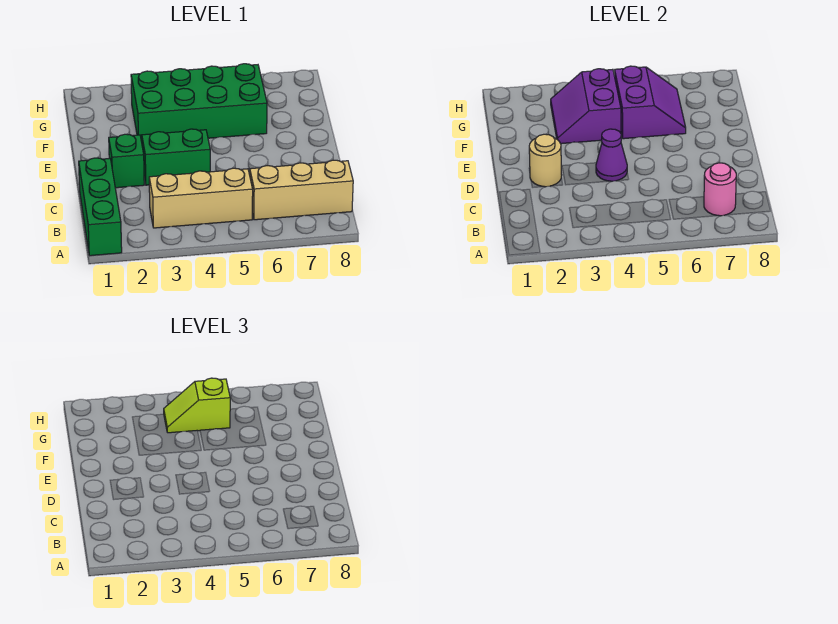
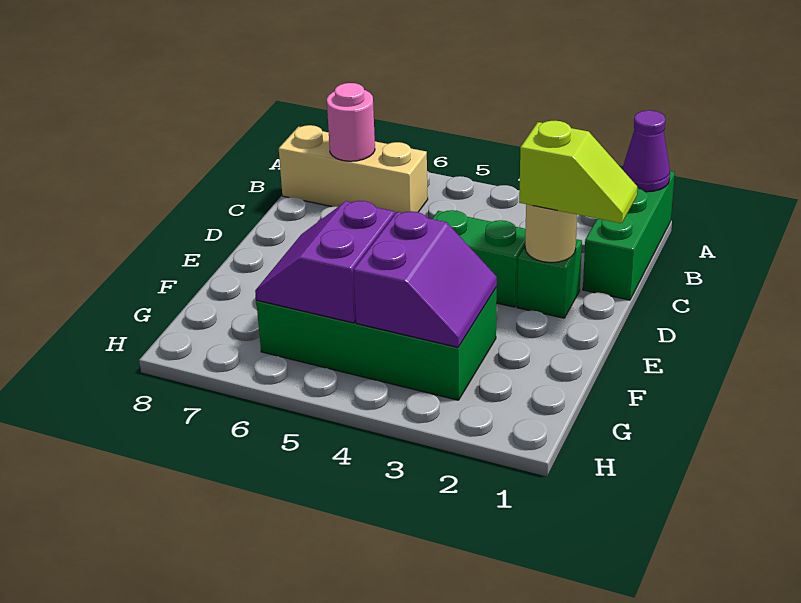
tan 1x3 brick [149,168,253,228] -> none
purple 1x1 cone [596,129,627,181] -> purple 1x1 cone moved to [622,110,670,192]
lime 1x2 slope [164,378,230,433] -> lime 1x2 slope moved to [519,121,637,223]

